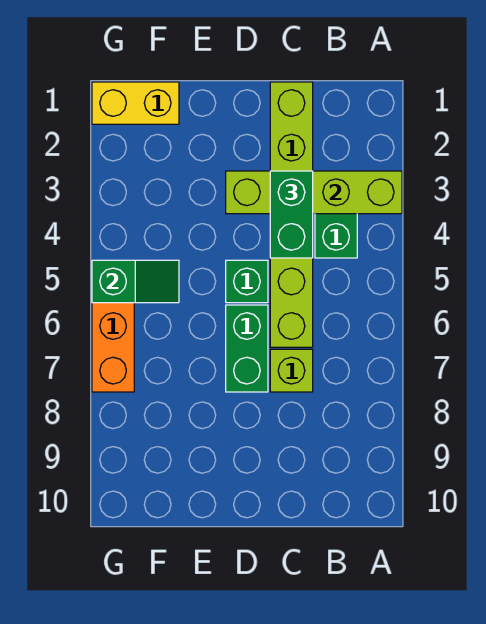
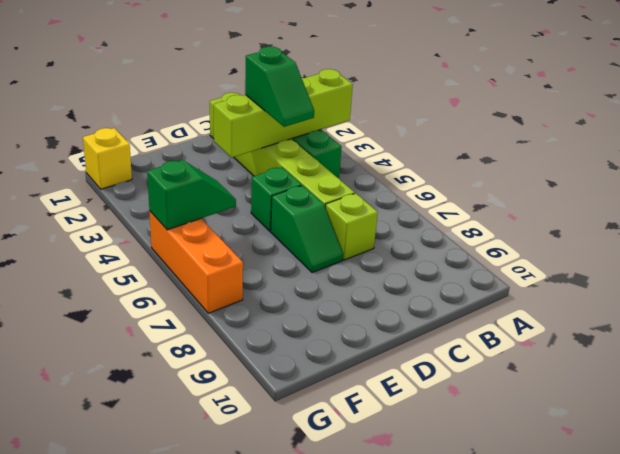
green 1x2 brick [270,171,313,258] -> green 1x2 slope [245,47,314,127]
green 1x2 brick [226,305,268,392] -> green 1x2 slope [271,185,343,273]
yellow 1x2 brick [92,82,179,124] -> yellow 1x1 brick [83,128,132,189]

